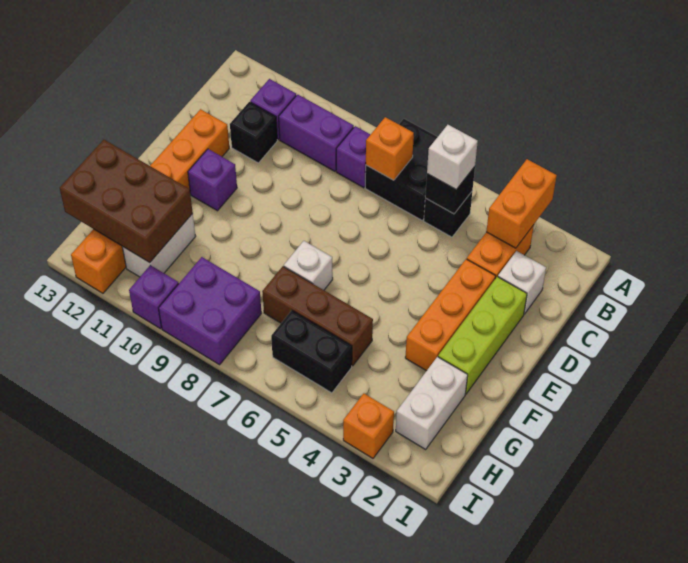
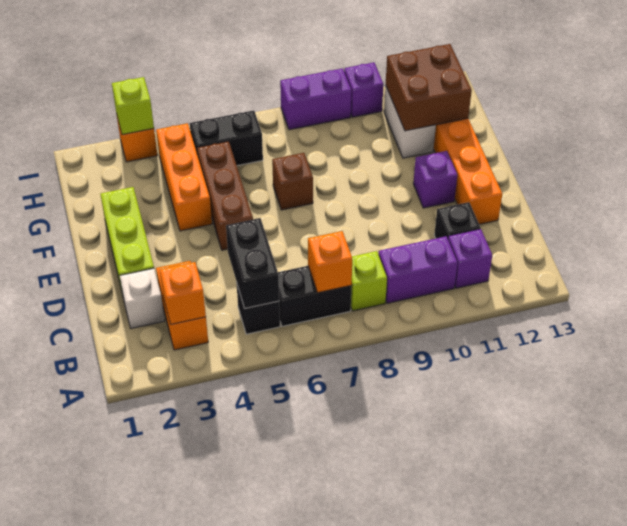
orange 1x2 brick [486,159,557,248] -> orange 1x1 brick [160,262,206,324]
black 2x2 brick [365,119,437,220] -> black 1x2 brick [278,266,351,326]
black 1x1 brick [425,167,475,214] -> black 1x2 brick [226,218,279,308]
white 1x1 brick [427,125,478,190] -> none
purple 1x1 brick [336,126,371,188] -> lime 1x1 brick [351,251,387,311]
orange 1x3 brick [405,259,496,371] -> orange 1x3 brick moved to [156,123,212,231]
white 1x1 brick [284,241,333,290] -> brown 1x1 brick [272,153,313,210]
white 1x2 brick [396,357,468,449] -> none
brown 1x3 brick [262,266,373,366] -> brown 1x3 brick turned to [197,141,253,250]
brown 2x3 brick [60,140,193,263] -> brown 2x2 brick [386,44,472,131]
purple 2x2 brick [159,257,262,365] -> purple 1x2 brick [280,68,351,130]
none -> lime 1x1 brick [112,77,154,135]

